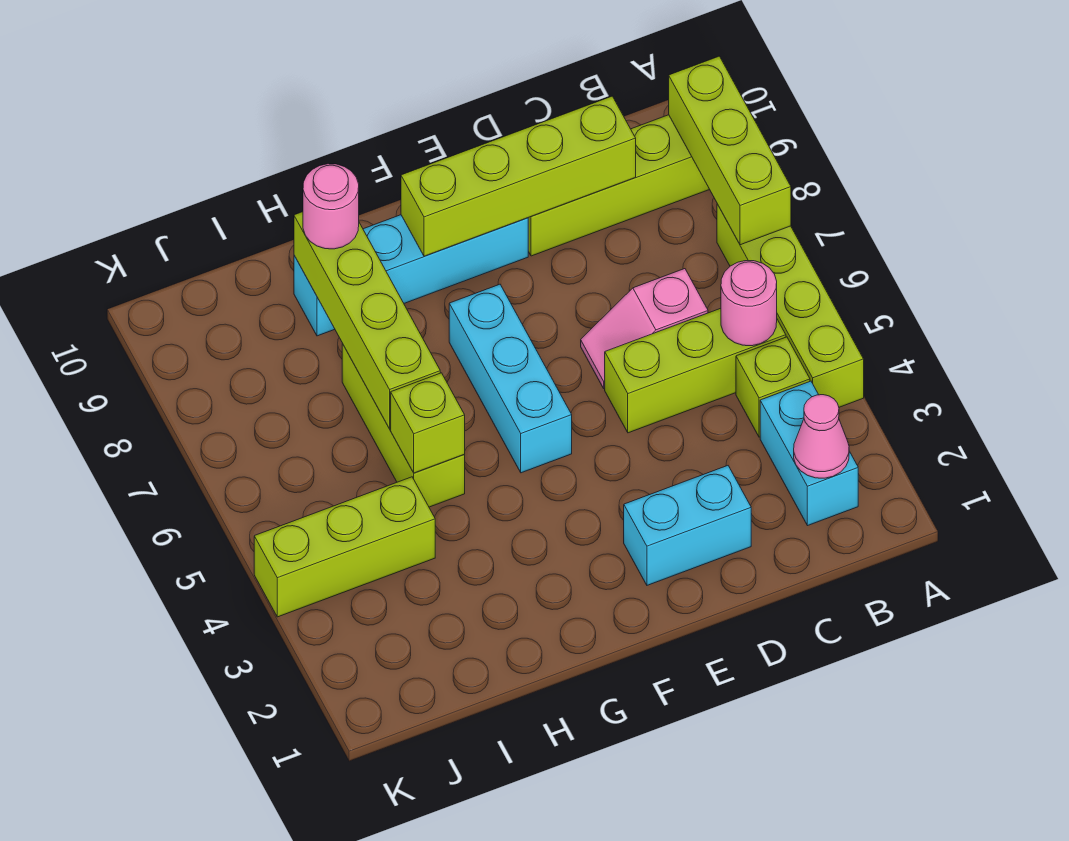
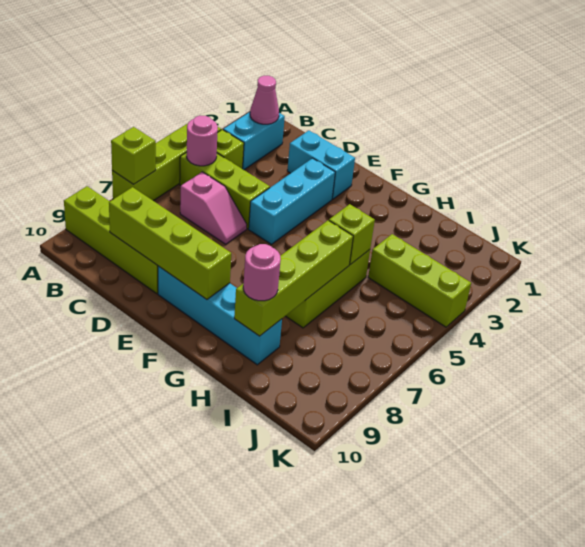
lime 1x3 brick [669,56,791,245] -> lime 1x1 brick [111,127,156,184]
cyan 1x3 brick [449,284,572,473] -> cyan 1x3 brick moved to [249,158,335,244]

